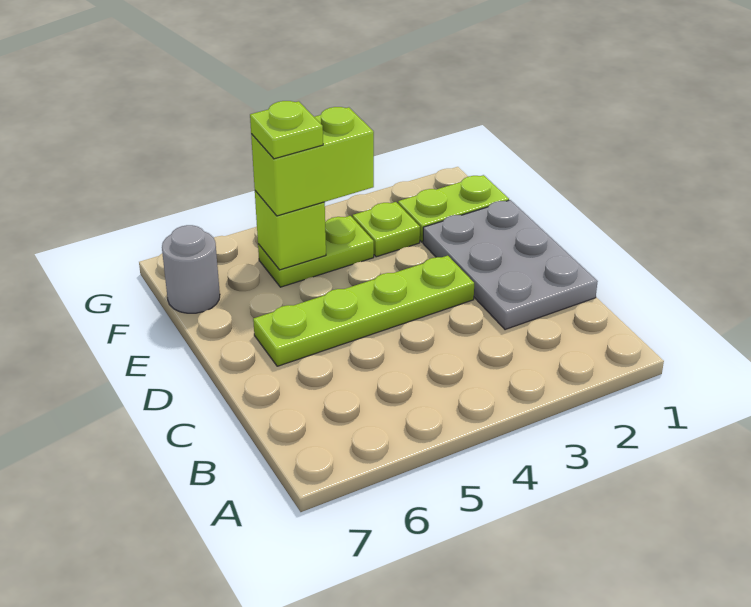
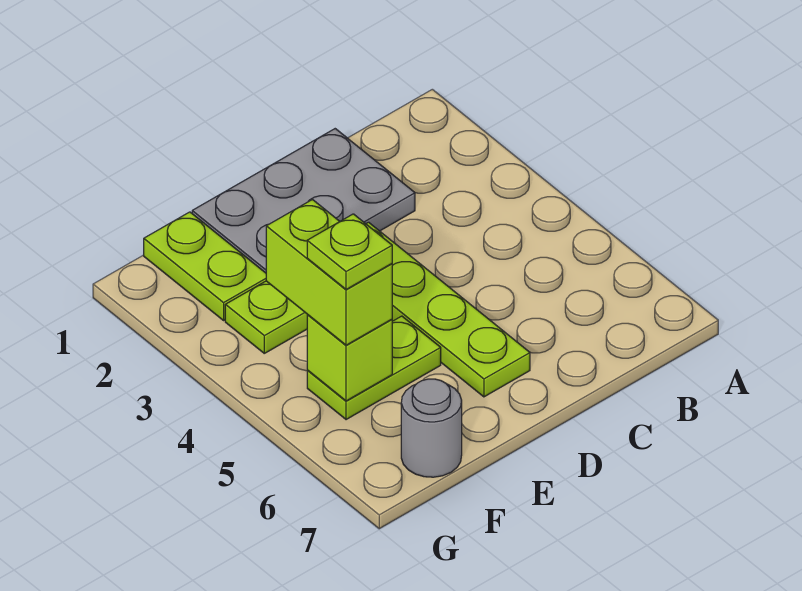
lime 1x2 plate [258,216,374,287] -> lime 1x2 plate turned to [307,316,441,420]

